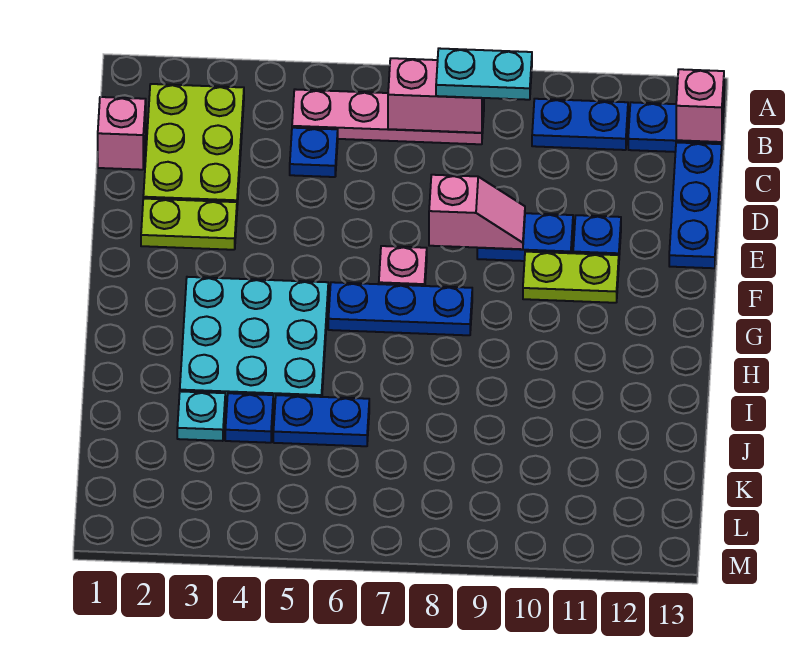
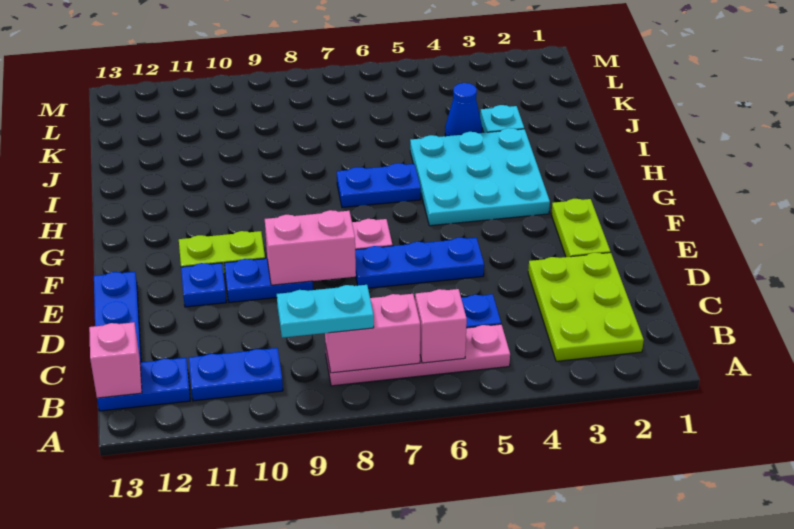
pink 1x1 brick [98,97,146,170] -> pink 1x1 brick moved to [415,289,467,363]
lime 1x2 plate [141,199,237,250] -> lime 1x2 plate turned to [551,199,610,257]
pink 1x2 slope [429,175,525,249] -> pink 1x2 brick [265,210,356,285]
blue 1x3 plate [328,282,472,335] -> blue 1x3 plate moved to [355,238,484,288]
blue 1x1 plate [225,393,273,443] -> blue 1x1 cone [445,83,482,136]
blue 1x2 plate [273,395,369,446] -> blue 1x2 plate moved to [337,163,421,208]

